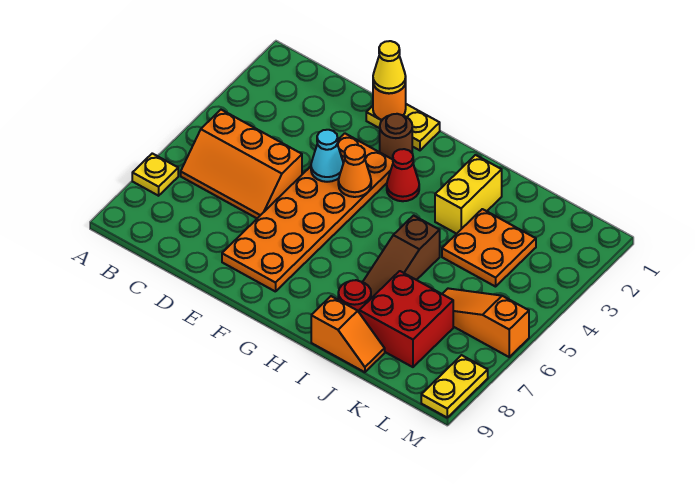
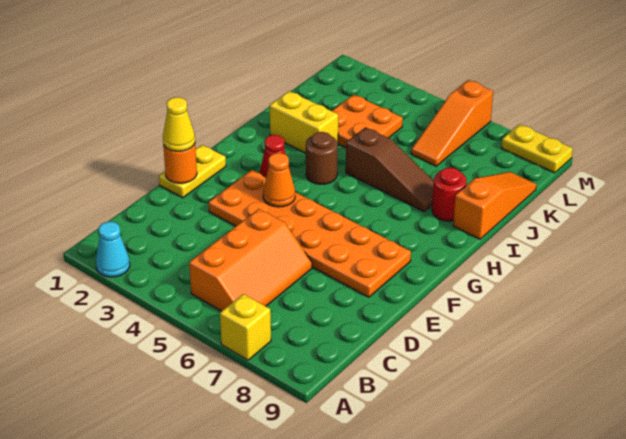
yellow 1x1 plate [132,153,178,196] -> yellow 1x1 brick [220,294,271,360]
cyan 1x1 cone [311,130,343,182] -> cyan 1x1 cone moved to [96,222,130,277]
brown 1x1 round brick [380,114,412,159] -> brown 1x1 round brick moved to [306,132,338,184]
orange 1x2 slope [311,296,385,372] -> orange 1x3 slope [453,172,537,239]
red 2x2 brick [359,271,453,367] -> none

